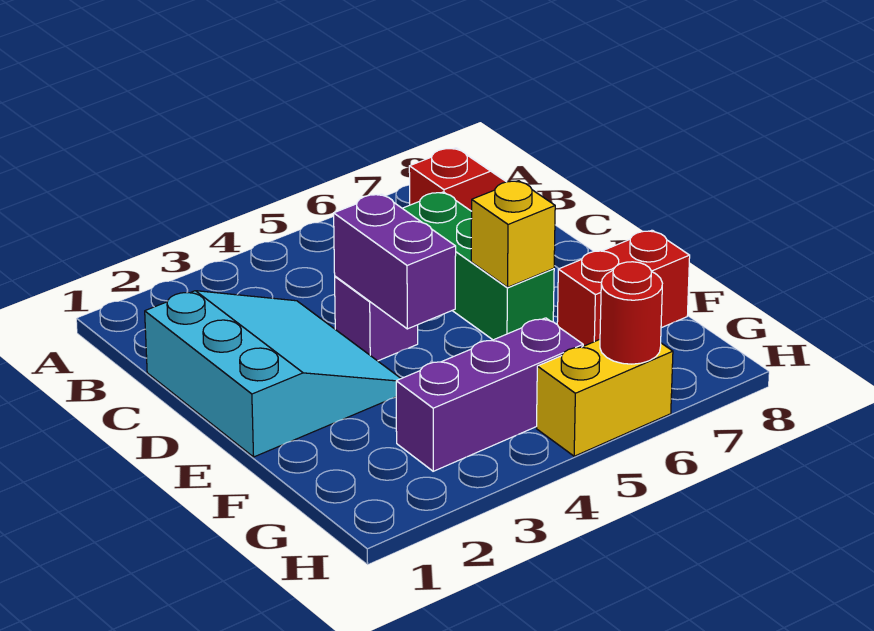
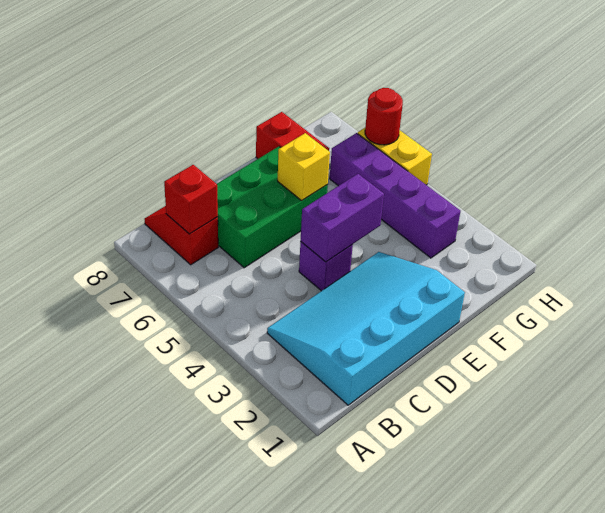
none -> red 1x1 brick [164,165,218,234]
cyan 3x3 slope [145,291,401,457] -> cyan 3x4 slope [267,252,465,405]
green 1x3 brick [403,192,554,340] -> green 2x3 brick [217,147,328,268]
purple 1x3 brick [396,318,583,471] -> purple 1x4 brick [330,133,461,258]

